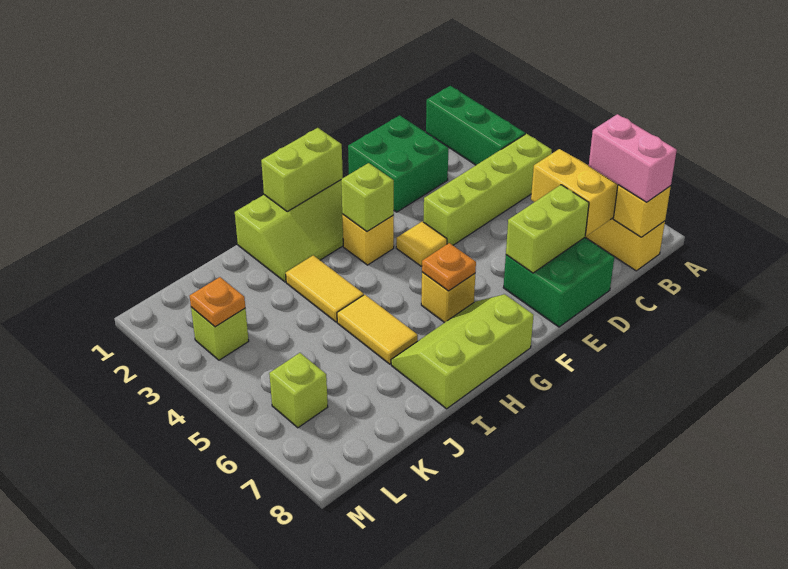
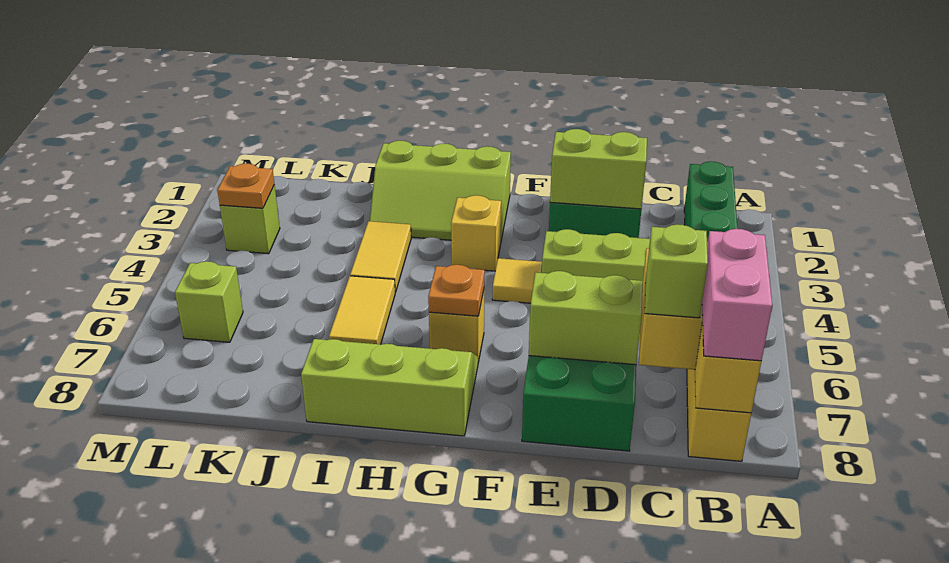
lime 1x2 brick [261,128,343,211] -> lime 1x2 brick moved to [550,129,647,209]
lime 1x1 brick [341,163,394,231] -> lime 1x1 brick moved to [645,224,708,318]

